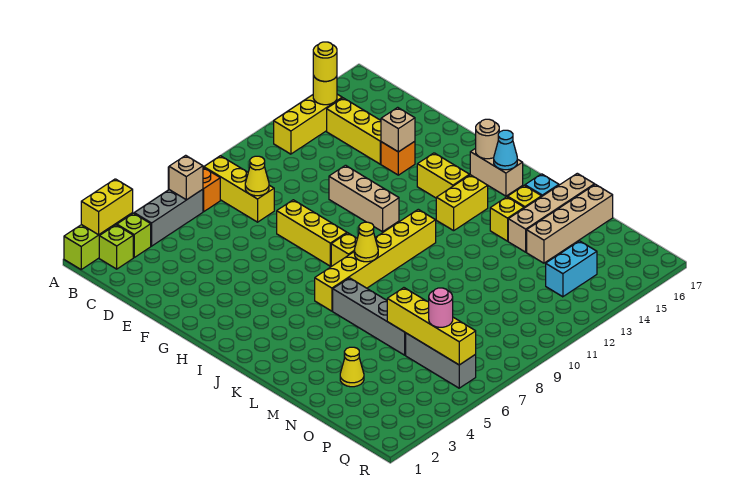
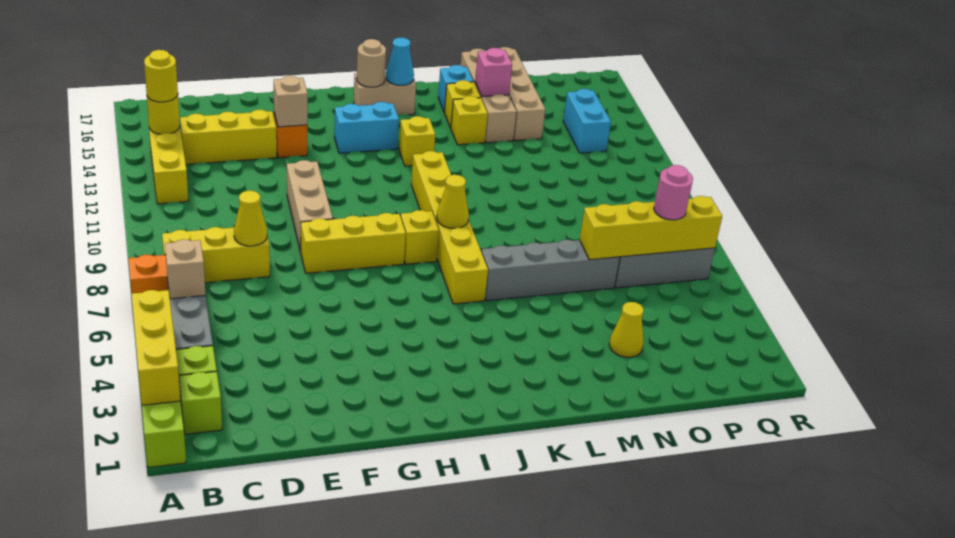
yellow 1x2 brick [81,179,133,235] -> yellow 1x3 brick [132,290,180,405]
tan 1x3 brick [329,165,399,232] -> tan 1x3 brick turned to [287,160,333,252]
yellow 1x2 brick [417,153,470,198] -> cyan 1x2 brick [334,102,399,153]
yellow 1x2 brick [436,175,488,231] -> yellow 1x1 brick [399,116,435,166]
none -> pink 1x1 brick [475,48,512,97]

